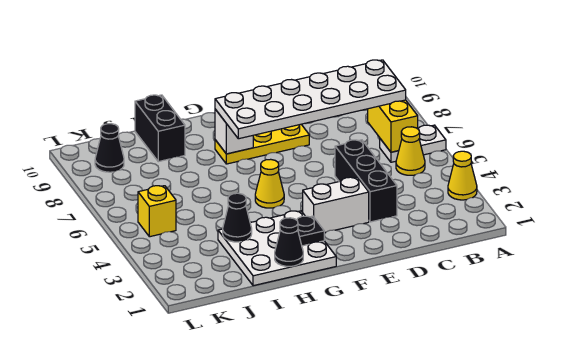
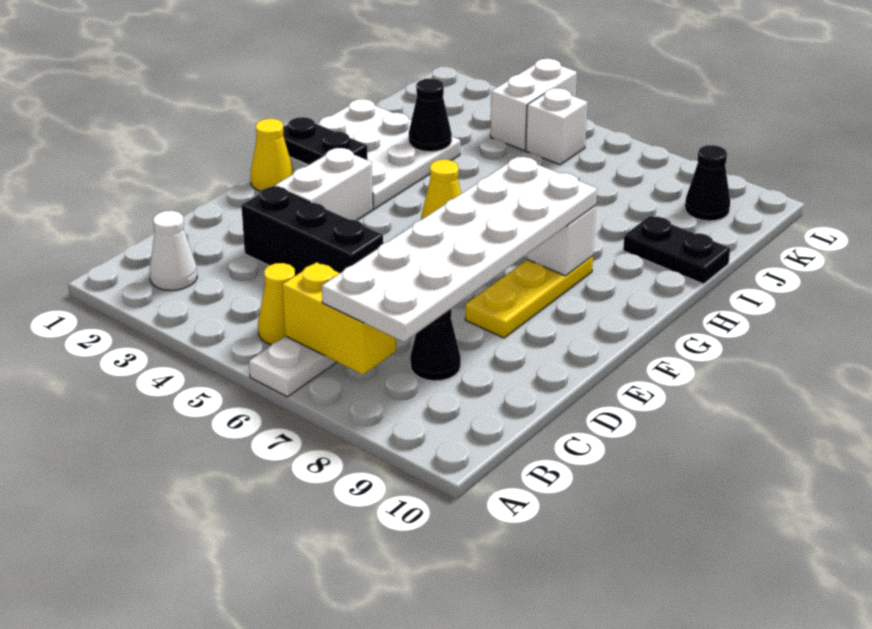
yellow 1x1 cone [448,151,477,200] -> yellow 1x1 cone moved to [251,119,294,191]
none -> white 1x1 cone [149,211,197,290]
black 1x1 plate [297,216,324,246] -> black 1x2 plate [283,117,368,165]
black 1x1 cone [275,218,303,266] -> black 1x1 cone moved to [410,309,461,381]
black 1x2 brick [135,95,185,162] -> black 1x2 plate [623,216,730,284]
none -> white 1x2 brick [490,59,577,150]
yellow 1x1 brick [138,186,176,237] -> white 1x1 brick [526,88,587,165]

